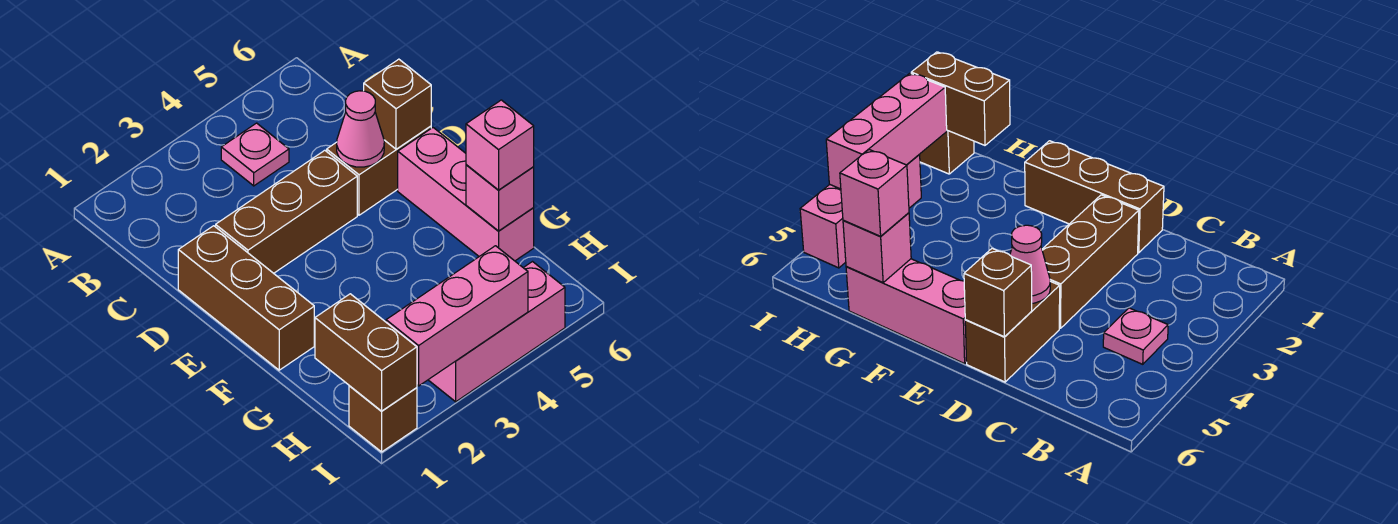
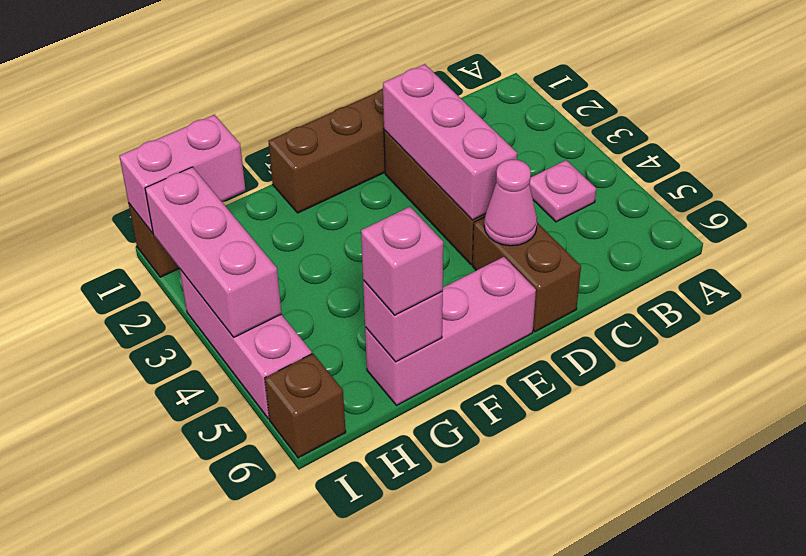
none -> pink 1x3 brick [383,64,517,220]
brown 1x1 brick [364,59,431,149] -> brown 1x1 brick moved to [265,354,346,458]
brown 1x2 brick [315,294,417,411] -> pink 1x2 brick [119,115,245,233]

